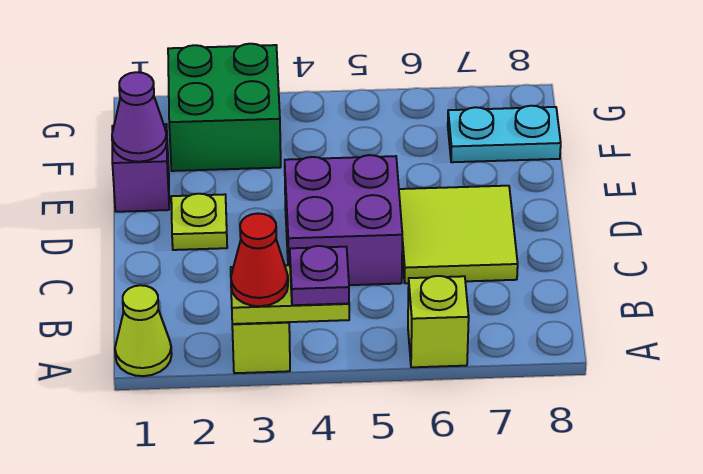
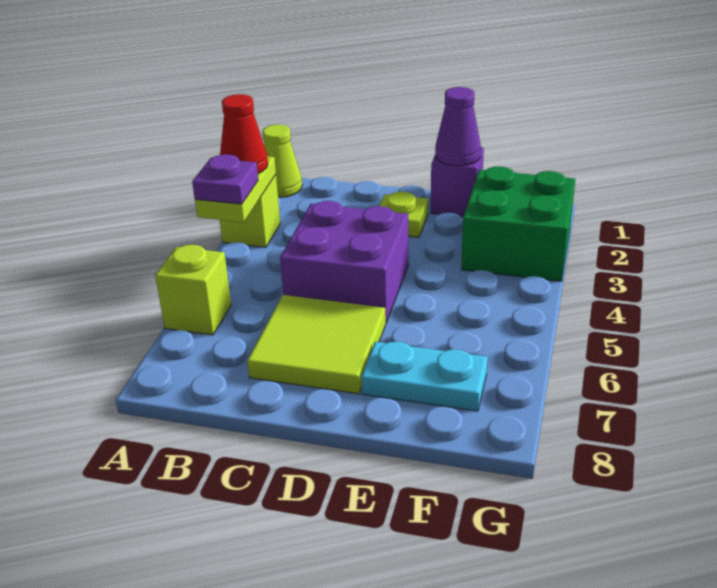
cyan 1x2 plate [448,106,561,162] -> cyan 1x2 plate turned to [361,342,488,411]

